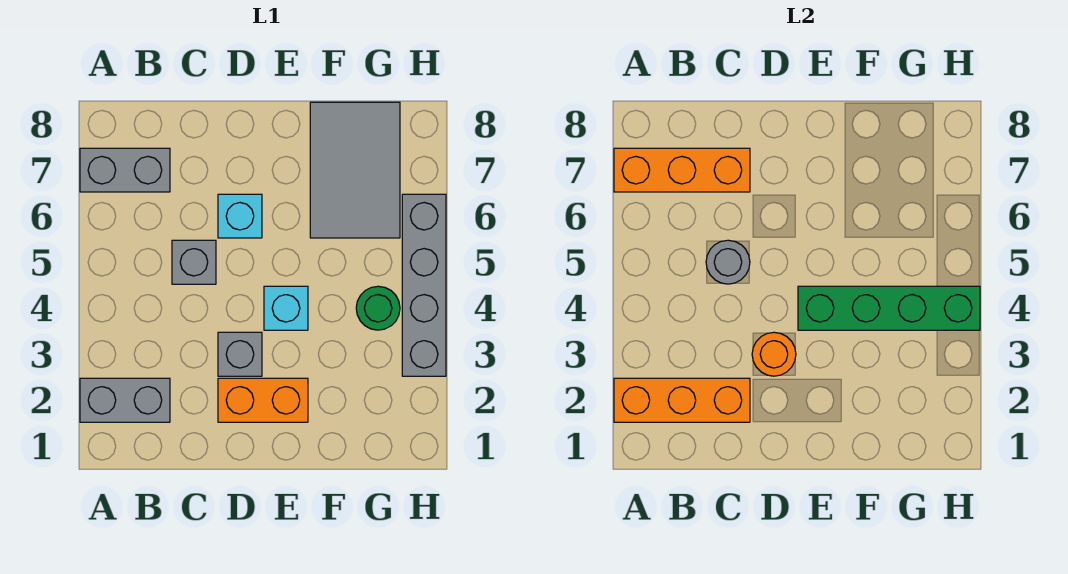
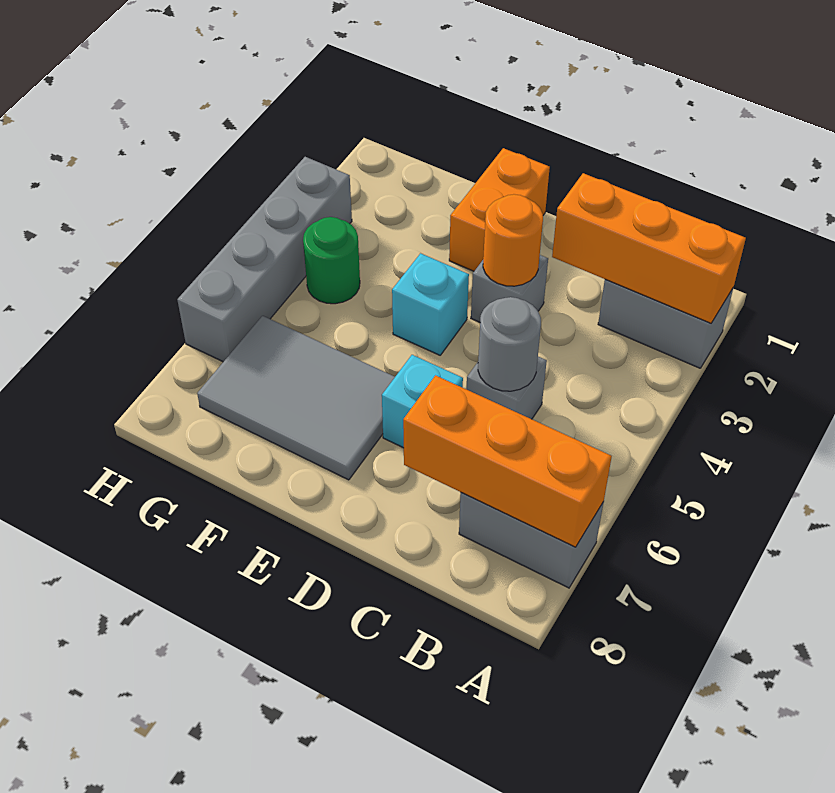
orange 1x2 brick [218,378,308,422] -> orange 1x2 brick turned to [449,148,550,271]
green 1x4 brick [798,286,980,330] -> none
grey 2x3 tile [310,102,400,238] -> grey 2x3 tile turned to [197,316,395,480]

